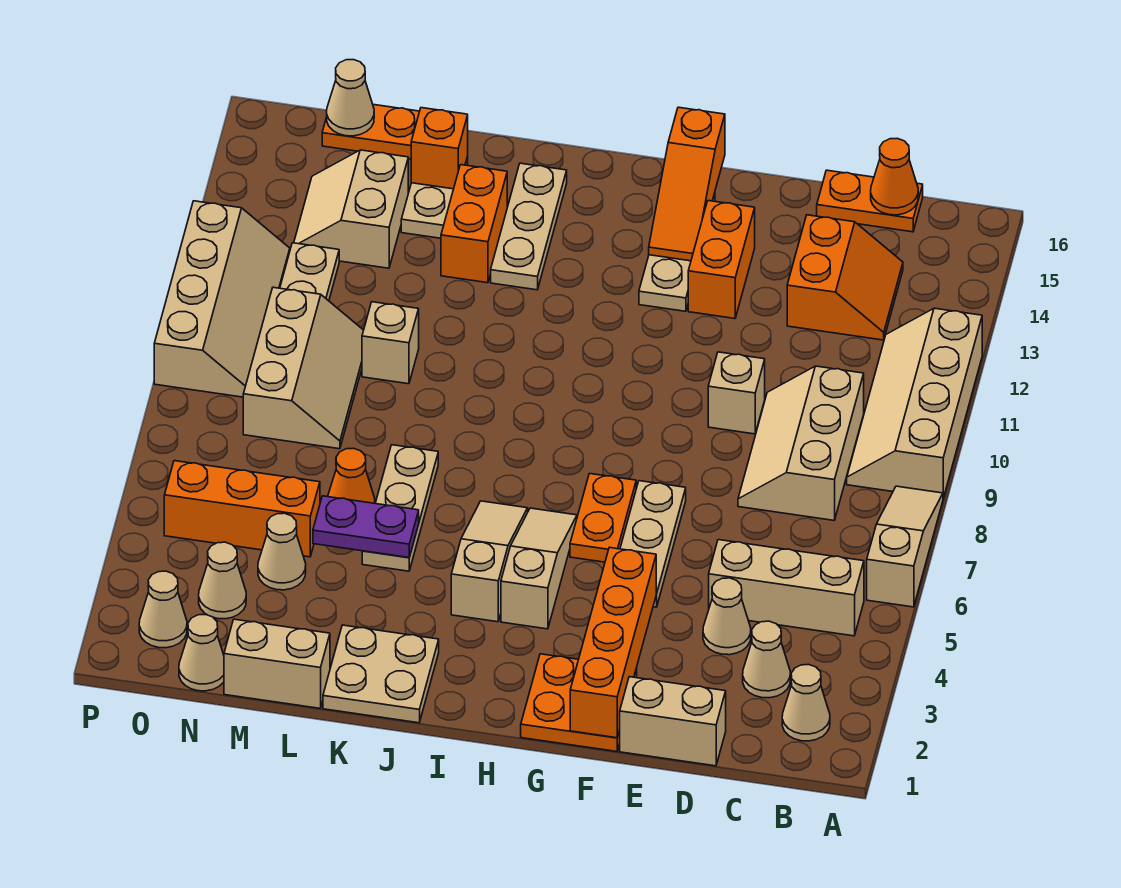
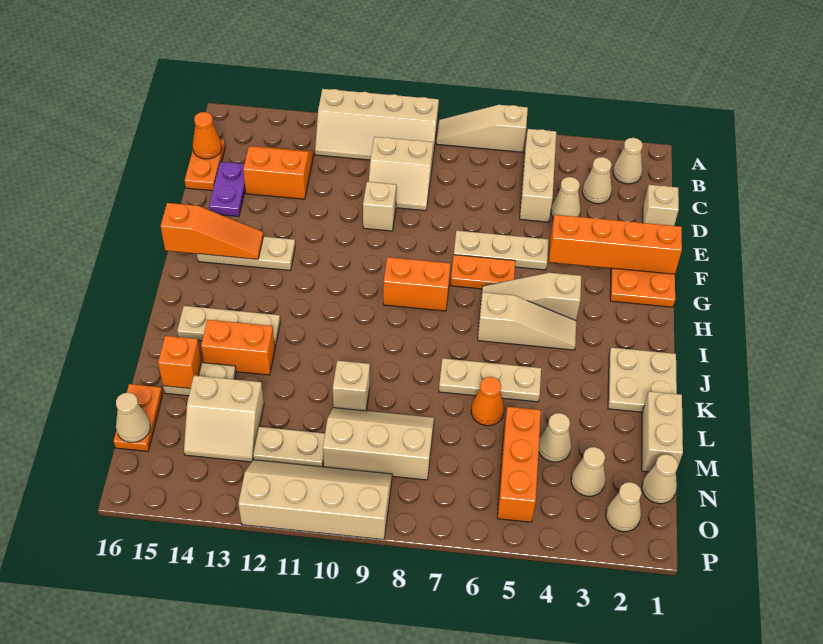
tan 2x3 slope [738,366,864,520] -> tan 2x2 slope [369,137,433,211]
tan 1x2 brick [619,677,726,766] -> tan 1x1 brick [643,185,679,226]
orange 1x2 brick [688,201,755,319] -> orange 1x2 brick moved to [383,257,451,311]
tan 1x3 slope [451,501,528,622] -> tan 1x3 slope turned to [478,292,576,350]
purple 1x2 plate [313,496,419,557] -> purple 1x2 plate moved to [209,162,245,217]

